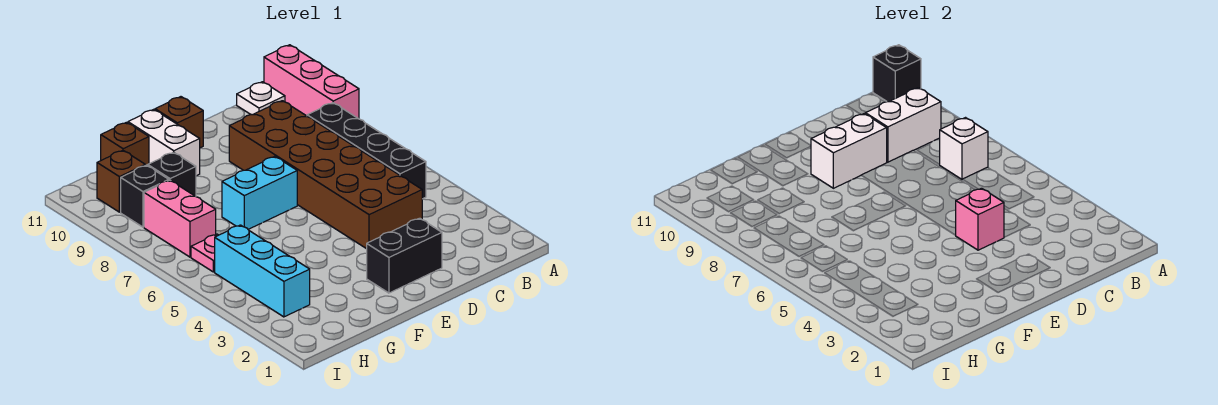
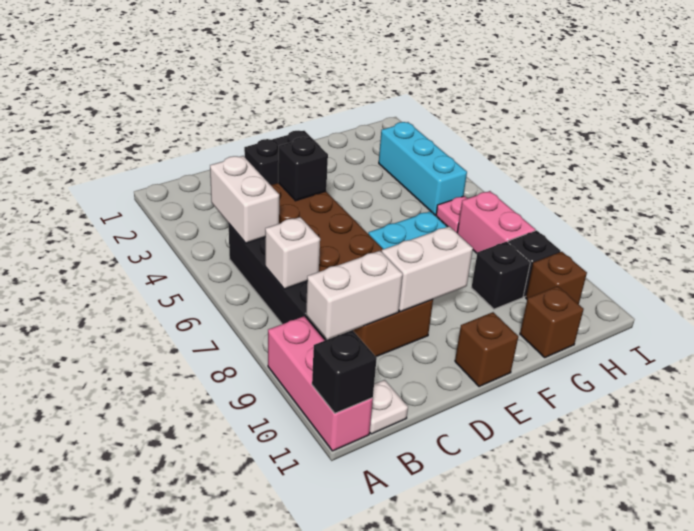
pink 1x1 brick [955,188,1004,250] -> black 1x1 brick [278,137,328,201]
white 1x2 brick [128,109,200,176] -> white 1x2 brick moved to [210,156,279,243]

